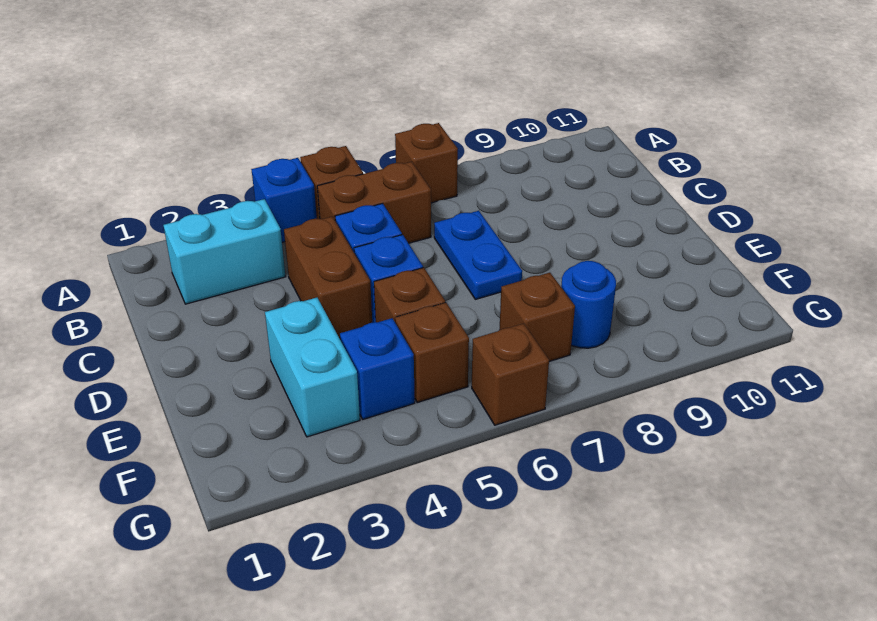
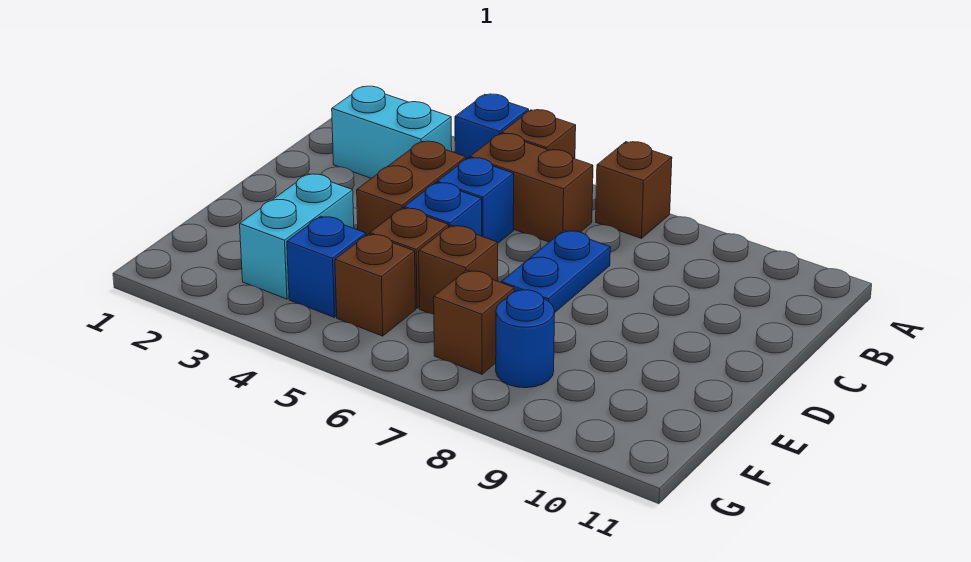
brown 1x1 brick [472,324,549,425] -> brown 1x1 brick moved to [419,225,498,314]

